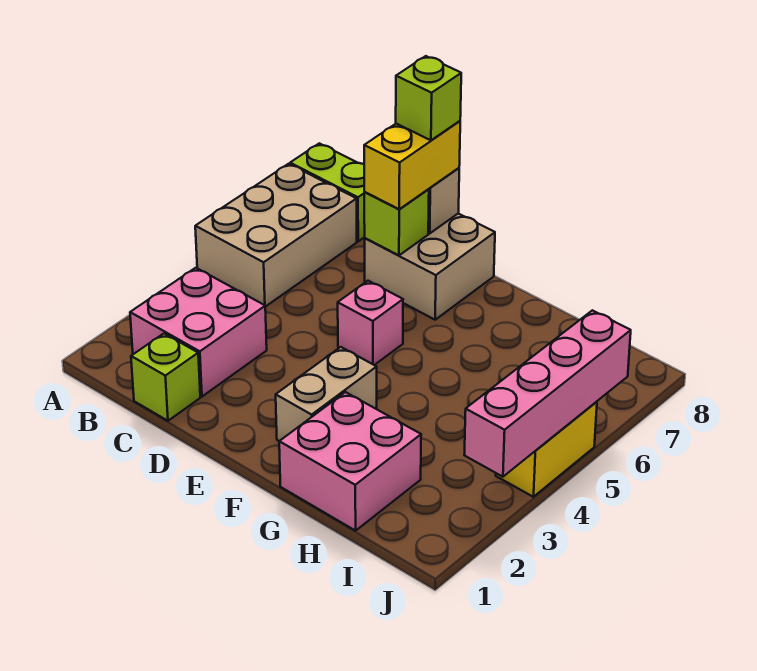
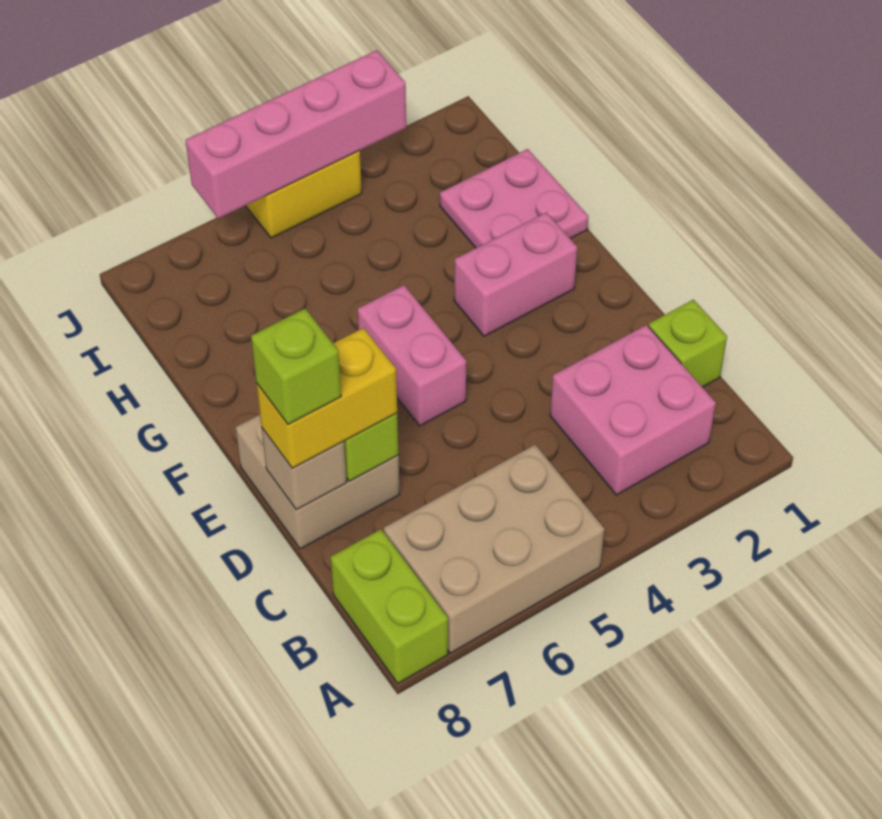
pink 1x1 brick [338,281,403,365] -> pink 1x2 brick [357,285,466,426]
tan 1x2 brick [276,347,377,441] -> pink 1x2 brick [454,212,577,336]
pink 2x2 brick [279,392,421,531] -> pink 2x2 plate [440,149,588,248]

